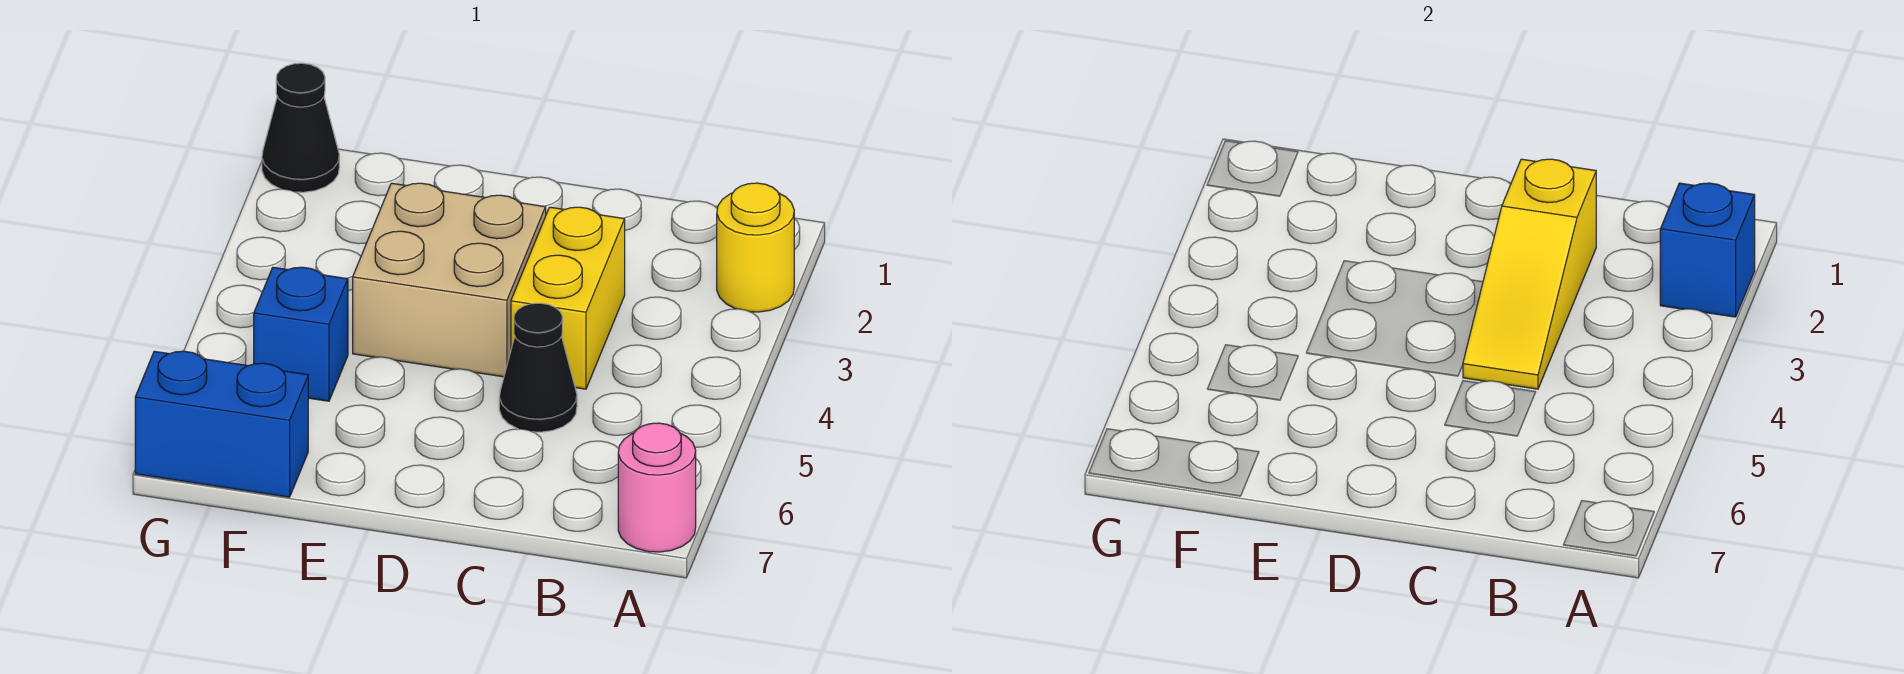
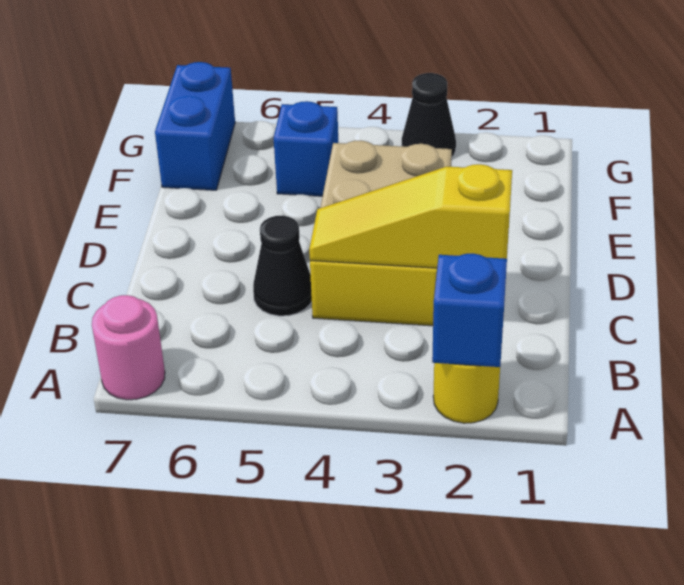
black 1x1 cone [262,63,339,192] -> black 1x1 cone moved to [402,73,456,157]

